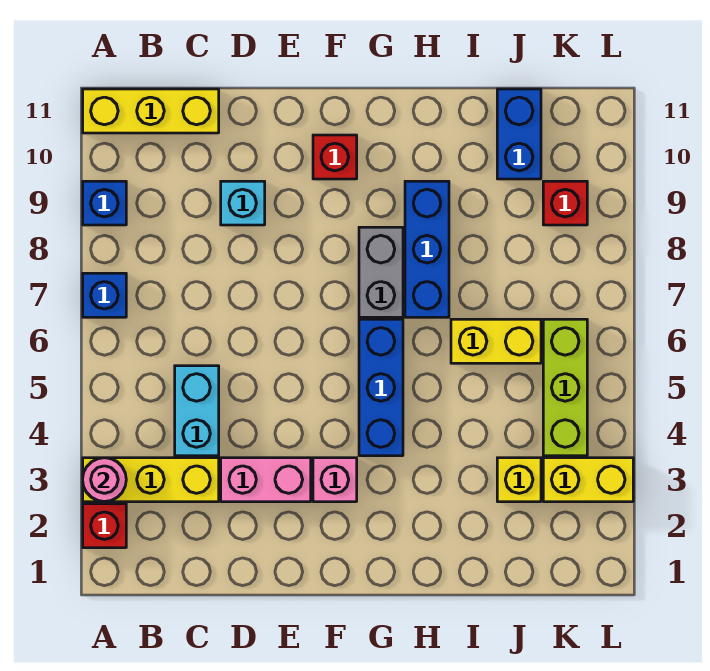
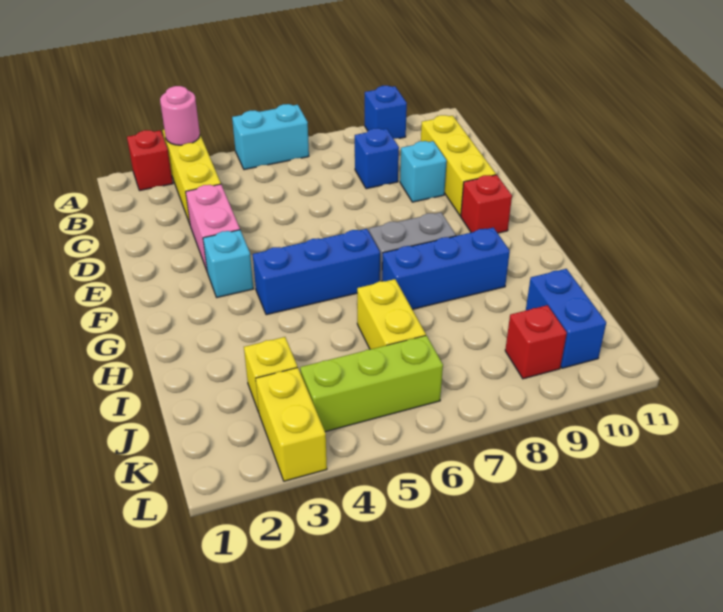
blue 1x1 brick [83,273,126,317] -> blue 1x1 brick moved to [354,128,399,189]
yellow 1x3 brick [83,89,219,133] -> yellow 1x3 brick moved to [421,115,496,216]
cyan 1x2 brick [175,366,219,456] -> cyan 1x2 brick moved to [232,104,309,170]
pink 1x1 brick [313,458,357,502] -> cyan 1x1 brick [203,230,253,297]
blue 1x2 brick [497,89,541,179] -> blue 1x2 brick turned to [526,269,606,368]

